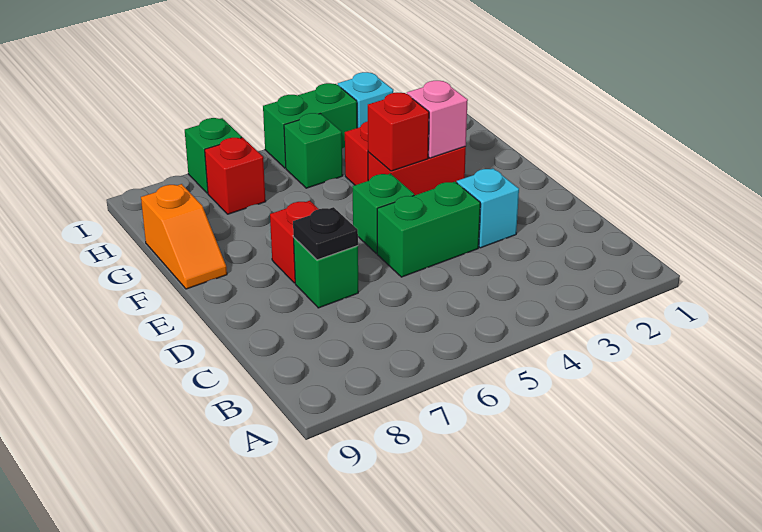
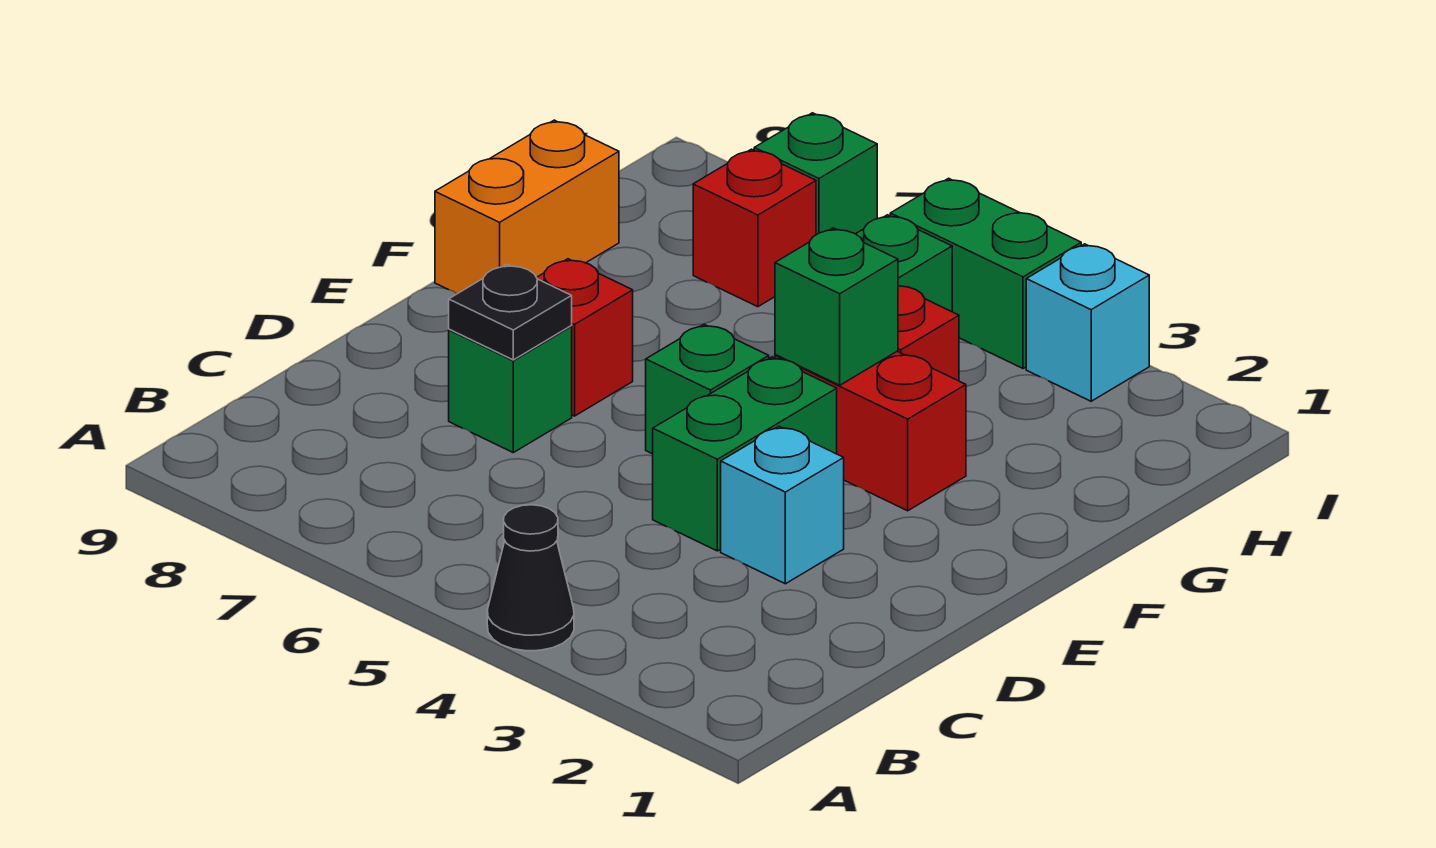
none -> black 1x1 cone [487,505,574,651]
green 1x2 brick [377,182,480,277] -> green 1x2 brick turned to [653,357,837,551]
pink 1x1 brick [407,81,468,158] -> none
red 1x1 brick [368,93,429,171] -> green 1x1 brick [775,228,898,385]
orange 1x2 slope [141,184,227,289] -> orange 1x2 brick [435,120,619,294]

